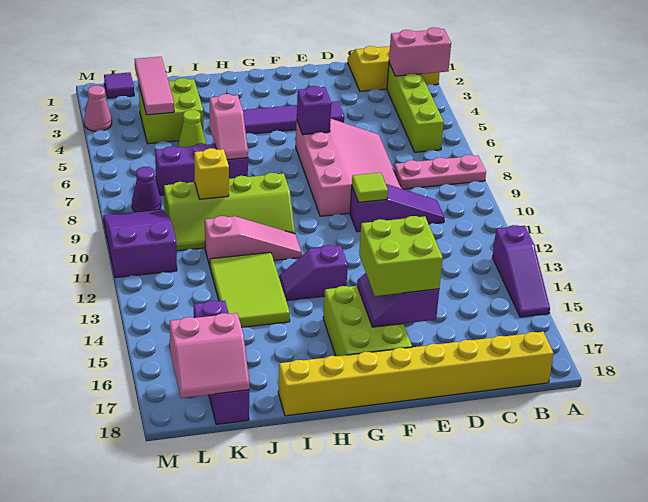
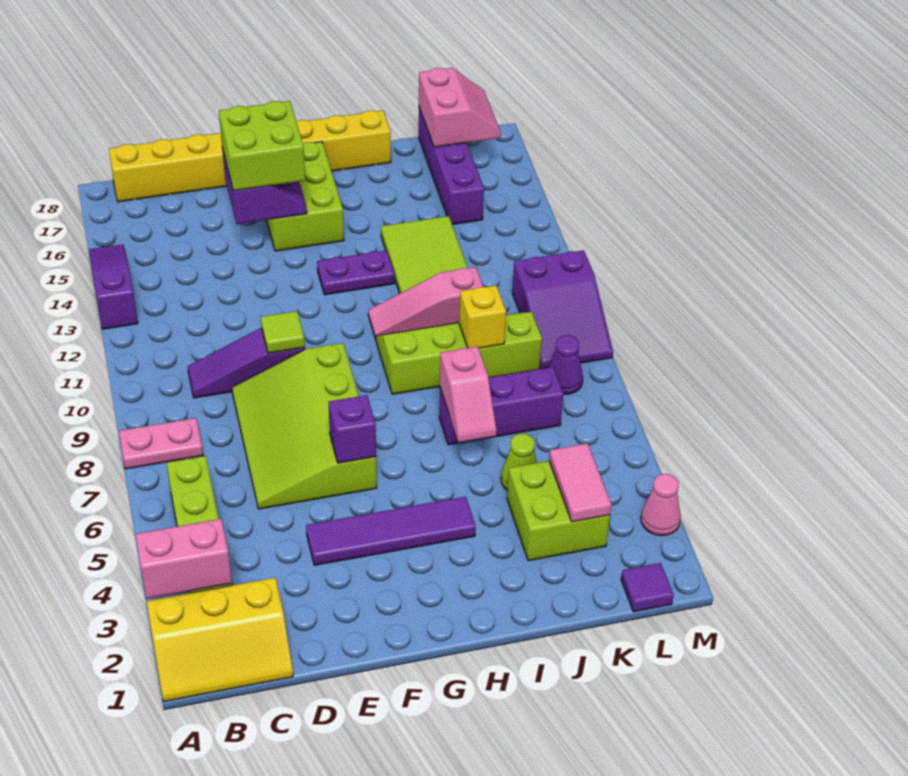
pink 1x3 plate [394,154,486,189] -> pink 1x2 plate [119,418,203,469]
pink 3x4 slope [296,119,402,216] -> lime 3x4 slope [232,343,377,509]
purple 1x2 slope [279,245,348,301] -> purple 1x2 plate [317,250,395,295]
pink 1x2 slope [210,94,248,160] -> pink 1x2 slope turned to [440,346,496,442]
pink 1x3 tile [135,57,174,115] -> pink 1x2 tile [549,443,612,522]
pink 2x2 slope [170,313,250,398] -> pink 2x2 slope turned to [419,68,501,147]

